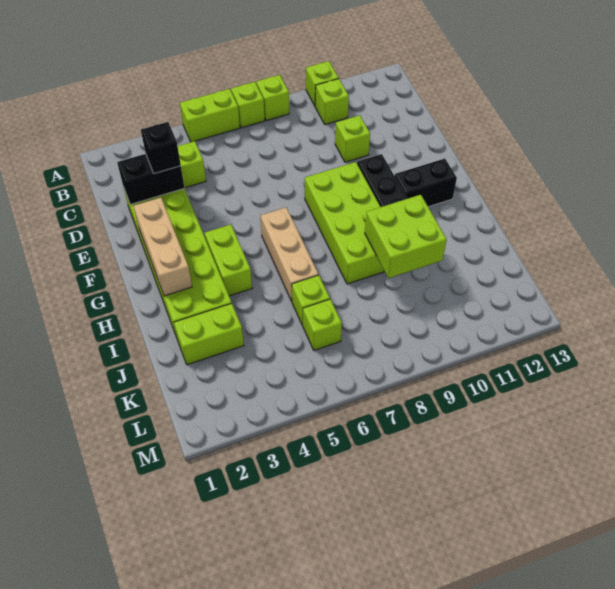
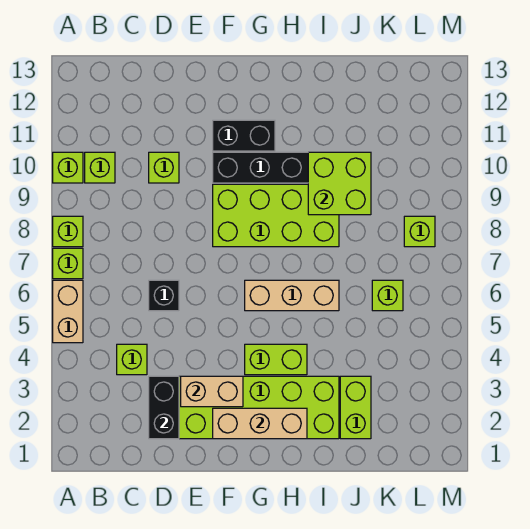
lime 1x2 brick [180,89,240,142] -> tan 1x2 brick [53,280,83,343]
black 1x1 brick [141,122,181,174] -> black 1x1 brick moved to [149,280,179,311]
none -> tan 1x2 brick [181,376,243,407]
black 1x2 brick [395,159,457,207] -> black 1x2 brick turned to [213,120,275,151]
lime 1x1 brick [292,275,330,326] -> lime 1x1 brick moved to [404,216,435,247]

